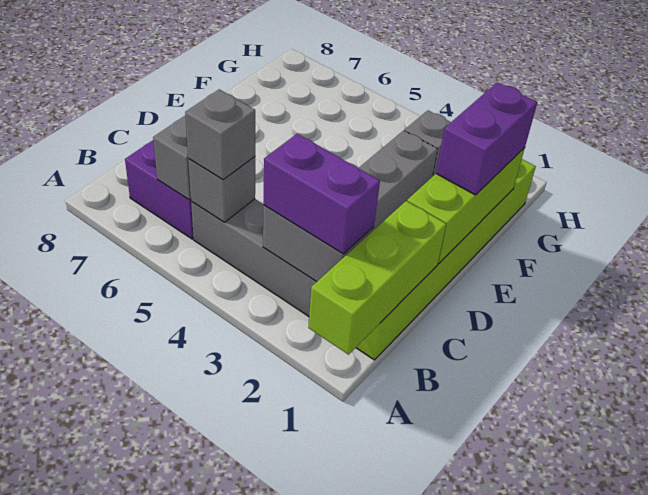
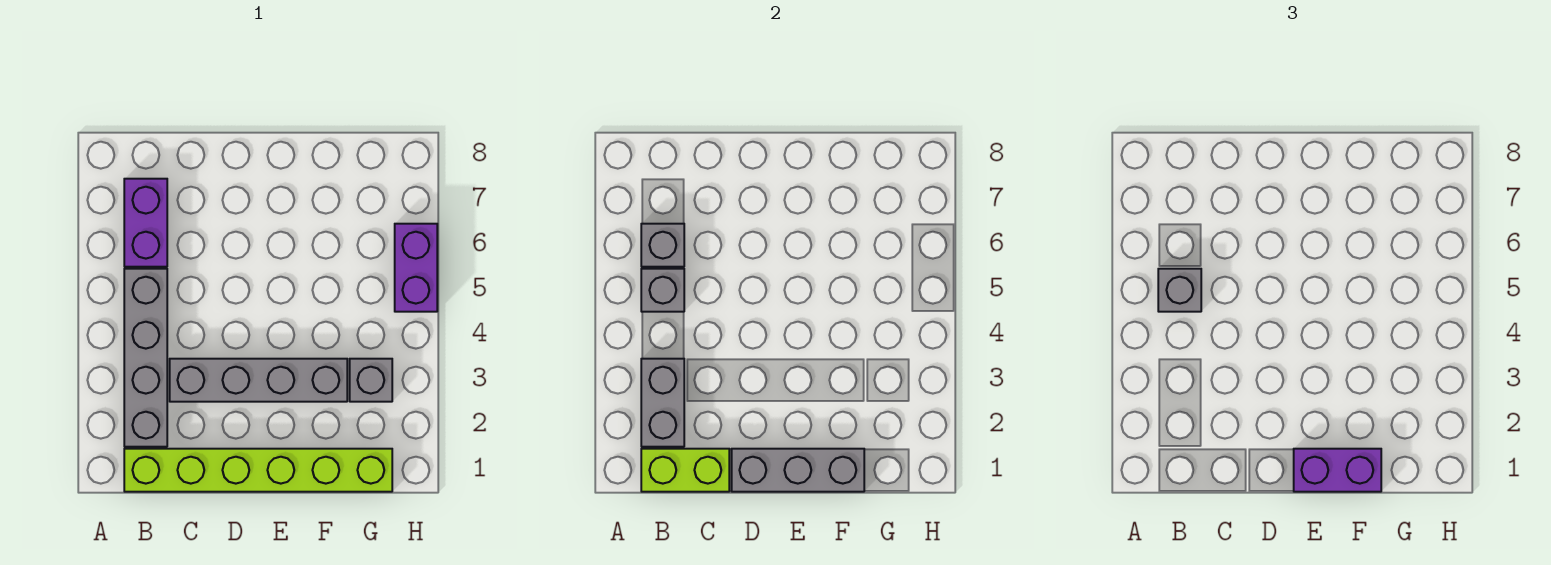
lime 1x3 brick [308,201,446,355] -> lime 1x2 brick [641,449,729,492]
purple 1x2 brick [263,134,380,254] -> purple 1x2 brick moved to [395,224,437,312]
lime 1x3 brick [407,148,525,264] -> grey 1x3 brick [732,449,864,492]

